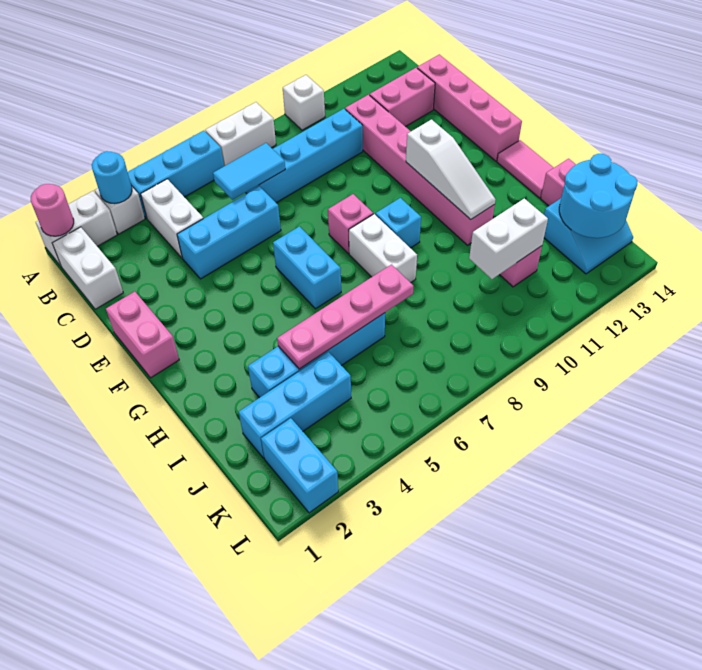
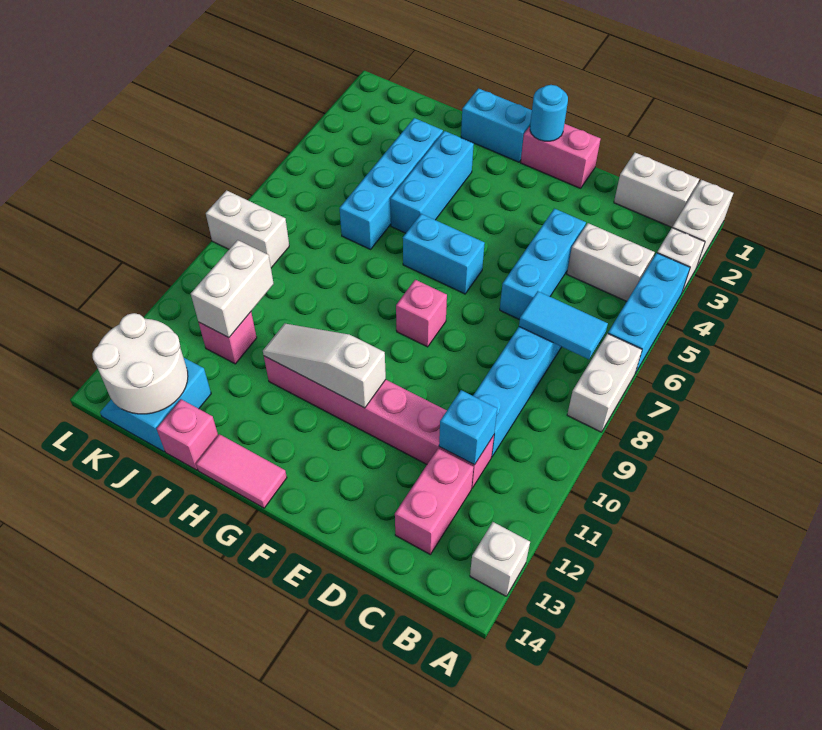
pink 1x1 round brick [31,184,74,236] -> none
cyan 1x1 round brick [92,151,132,204] -> cyan 1x1 round brick moved to [530,85,568,141]
white 1x1 brick [283,75,325,130] -> white 1x1 brick moved to [470,522,530,596]
cyan 1x2 tile [213,143,285,200] -> cyan 1x2 tile turned to [519,291,608,359]
pink 1x4 brick [417,54,522,161] -> none
white 1x2 brick [349,214,417,283] -> white 1x2 brick moved to [206,190,289,268]
cyan 1x1 brick [375,198,421,248] -> cyan 1x1 brick moved to [439,390,497,465]
pink 1x4 plate [277,265,414,369] -> none
cyan 1x3 brick [239,352,351,458] -> cyan 1x3 brick moved to [390,131,474,233]
cyan 2x2 round brick [559,154,637,238] -> white 2x2 round brick [92,313,188,414]
cyan 1x2 brick [261,418,338,513] -> cyan 1x2 brick moved to [461,88,532,162]

